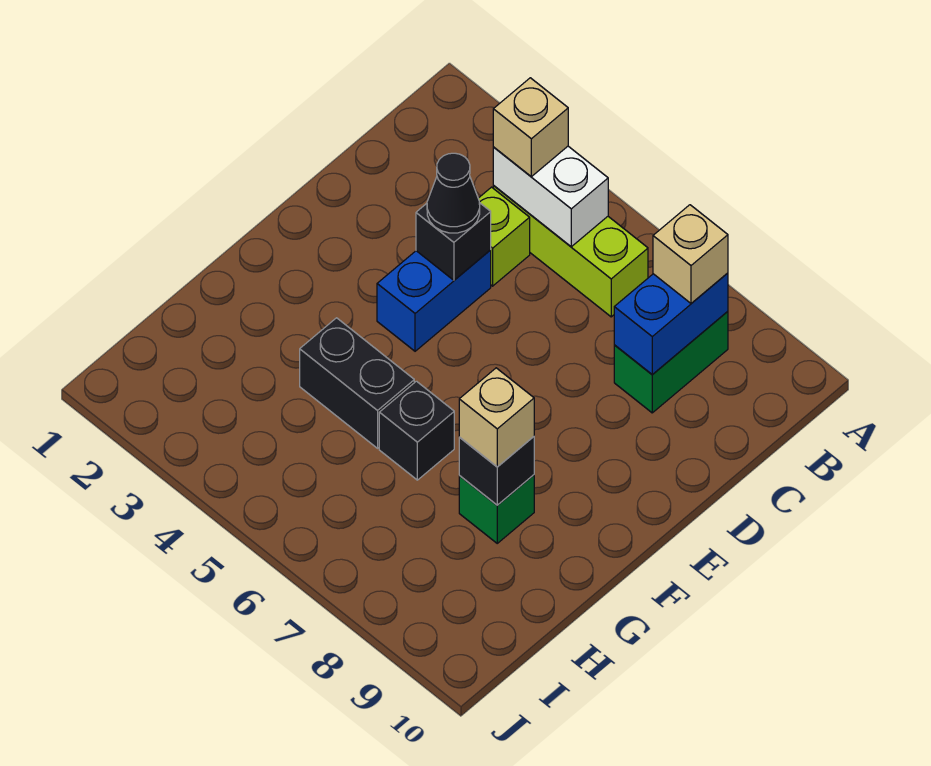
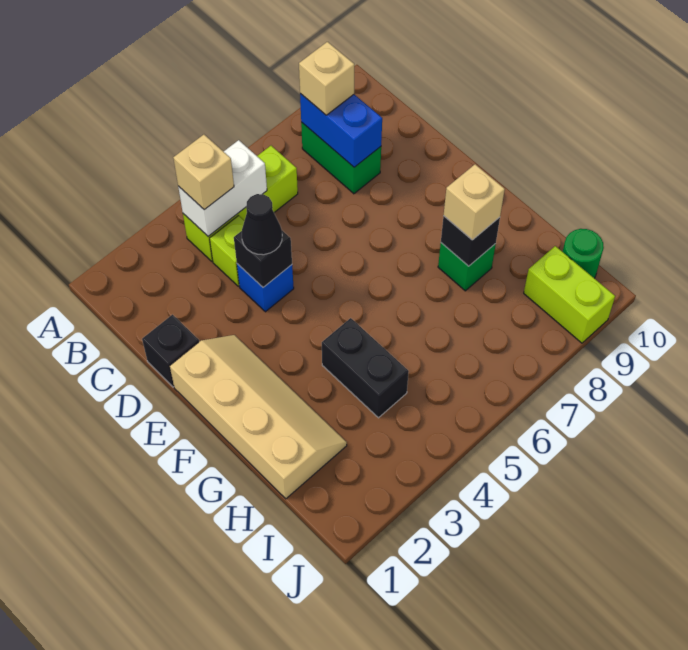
blue 1x2 brick [377,250,491,351] -> blue 1x1 brick [237,264,294,312]
none -> tan 2x4 slope [170,335,347,499]
black 1x2 brick [300,318,414,448] -> black 1x2 brick turned to [322,318,409,418]
black 1x1 brick [379,381,454,480] -> black 1x1 brick moved to [142,315,199,387]
none -> lime 1x2 brick [524,246,615,343]
none -> green 1x1 round brick [562,229,604,278]

